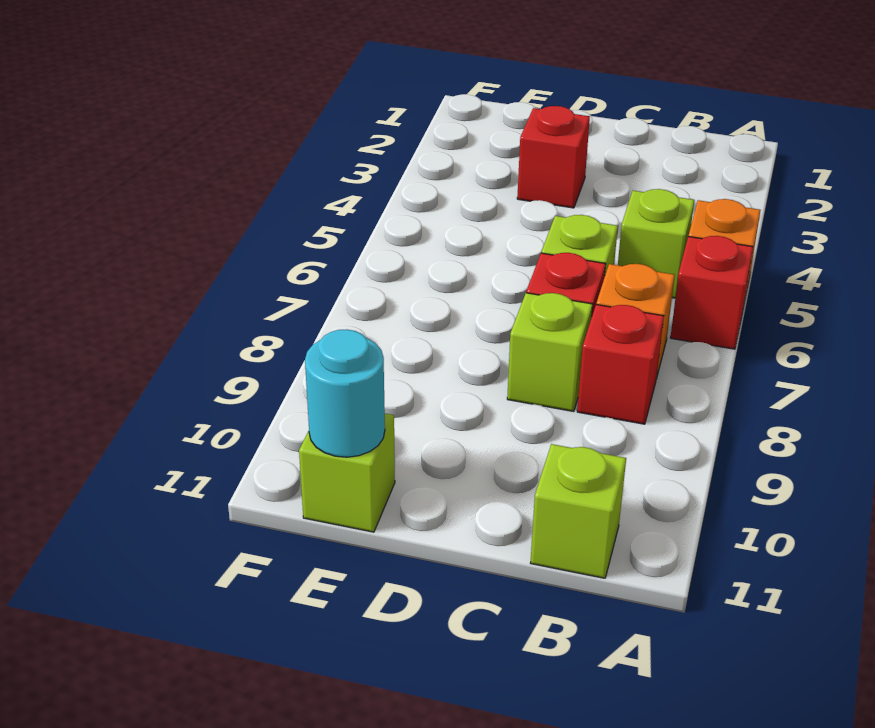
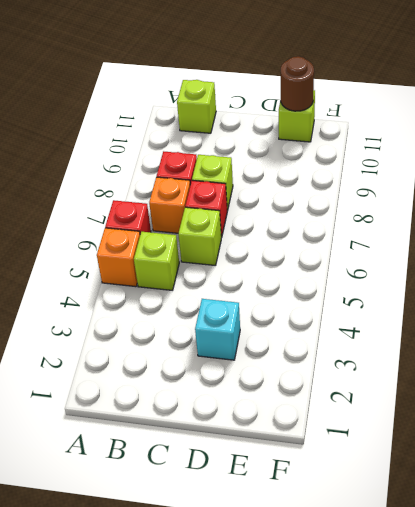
red 1x1 brick [517,106,590,208] -> cyan 1x1 brick [195,299,240,360]
cyan 1x1 round brick [305,330,385,457] -> brown 1x1 round brick [281,56,314,111]

